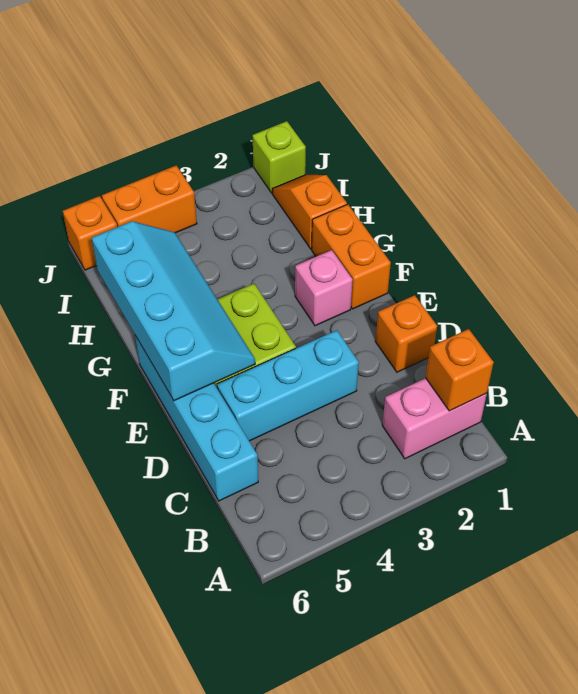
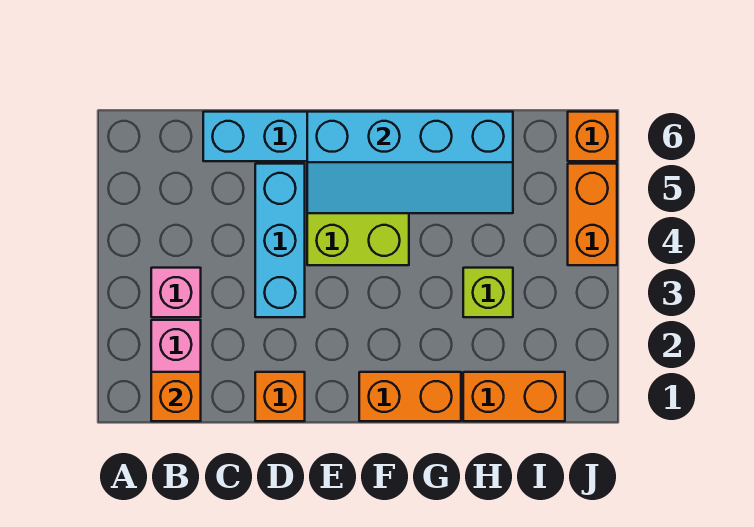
pink 1x1 brick [295,250,353,326] -> pink 1x1 brick moved to [151,268,201,317]
orange 1x2 slope [272,175,347,249] -> orange 1x2 brick [463,372,565,421]
lime 1x1 brick [253,121,306,193] -> lime 1x1 brick moved to [463,268,513,317]

